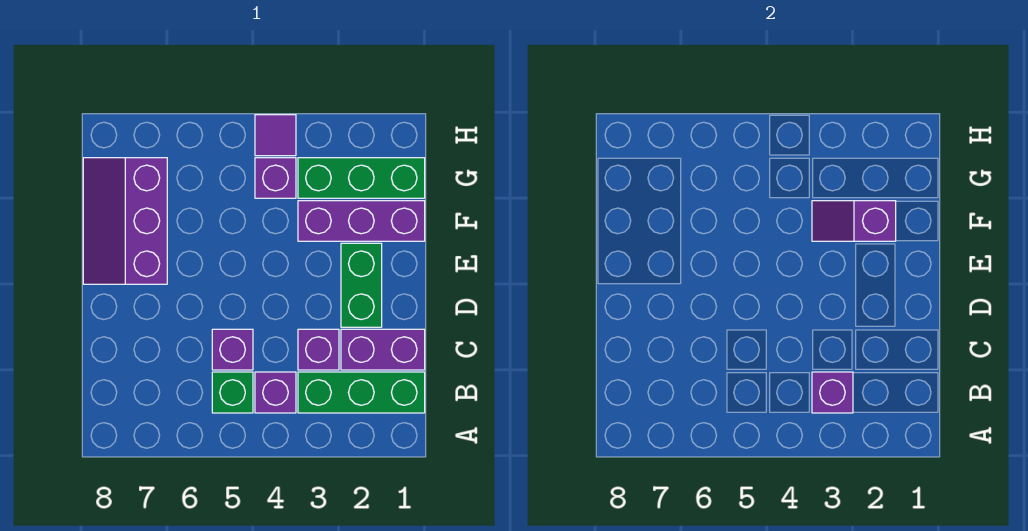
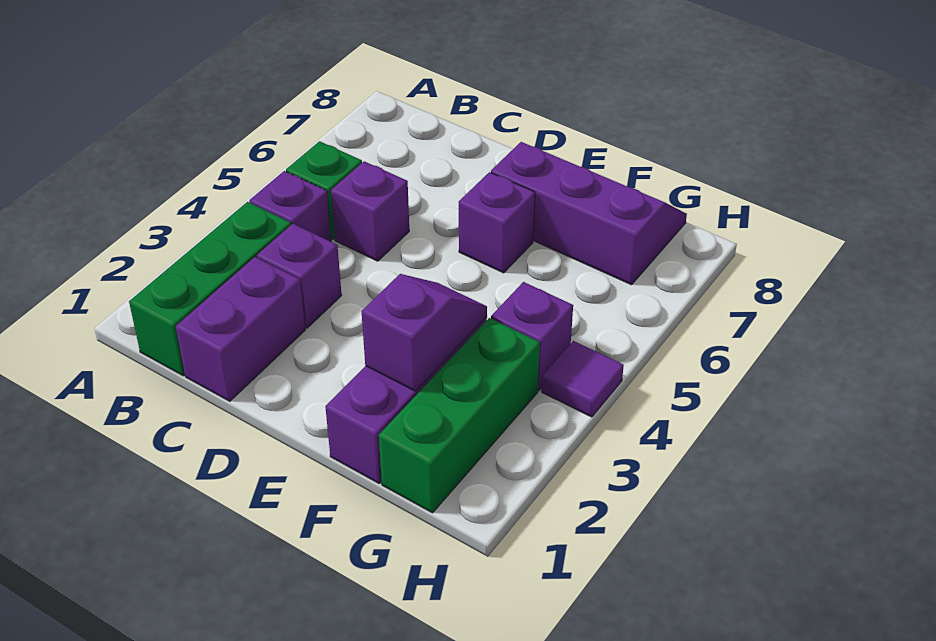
purple 1x1 brick [812,372,853,413] -> purple 1x1 brick moved to [459,172,535,273]
green 1x2 brick [341,243,382,327] -> none

